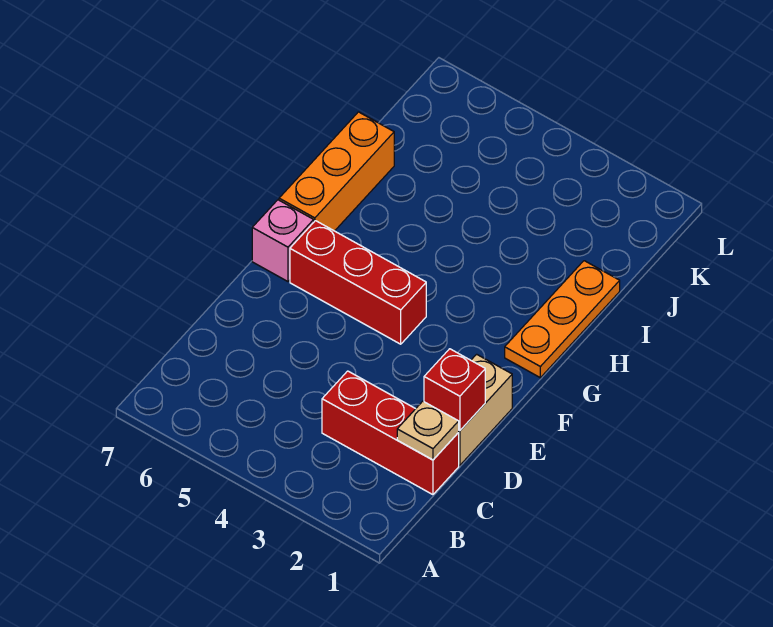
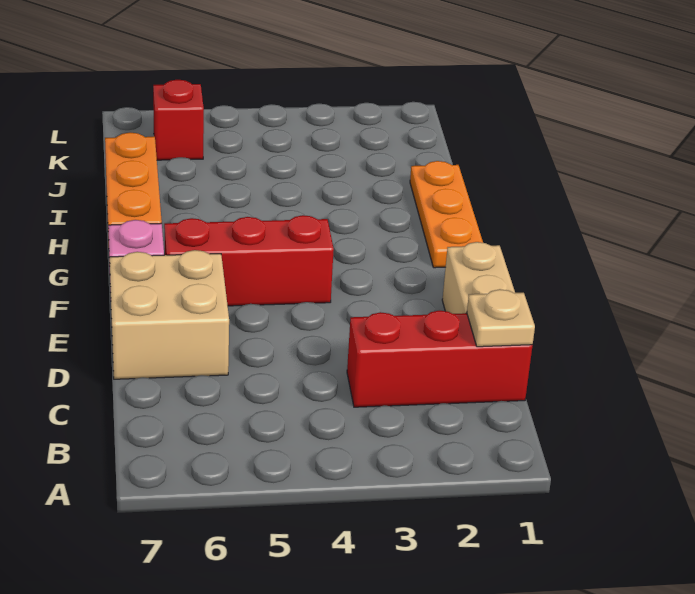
red 1x1 brick [424,349,485,431] -> red 1x1 brick moved to [153,80,204,160]
none -> tan 2x2 brick [109,250,229,379]

